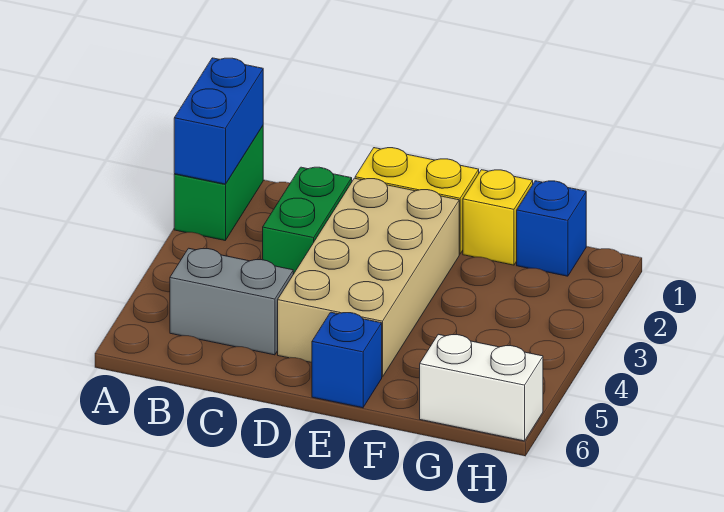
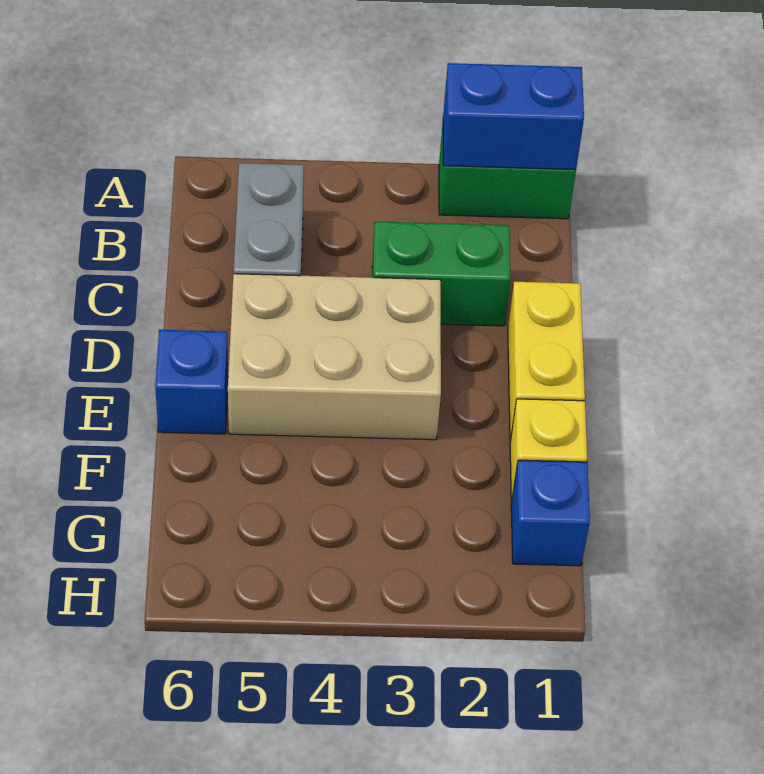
tan 2x4 brick [278,178,459,377] -> tan 2x3 brick [228,274,441,440]
white 1x2 brick [420,334,543,441] -> none

